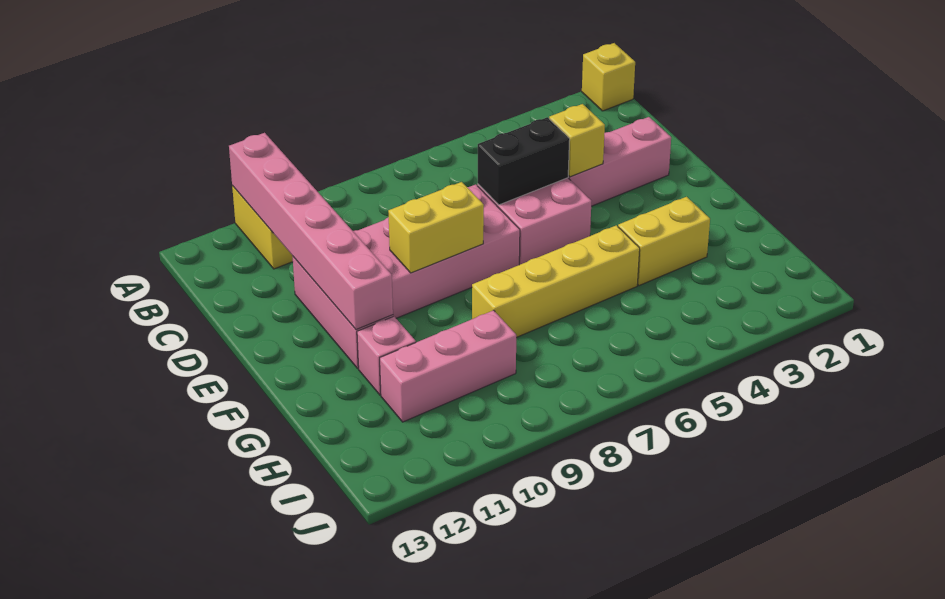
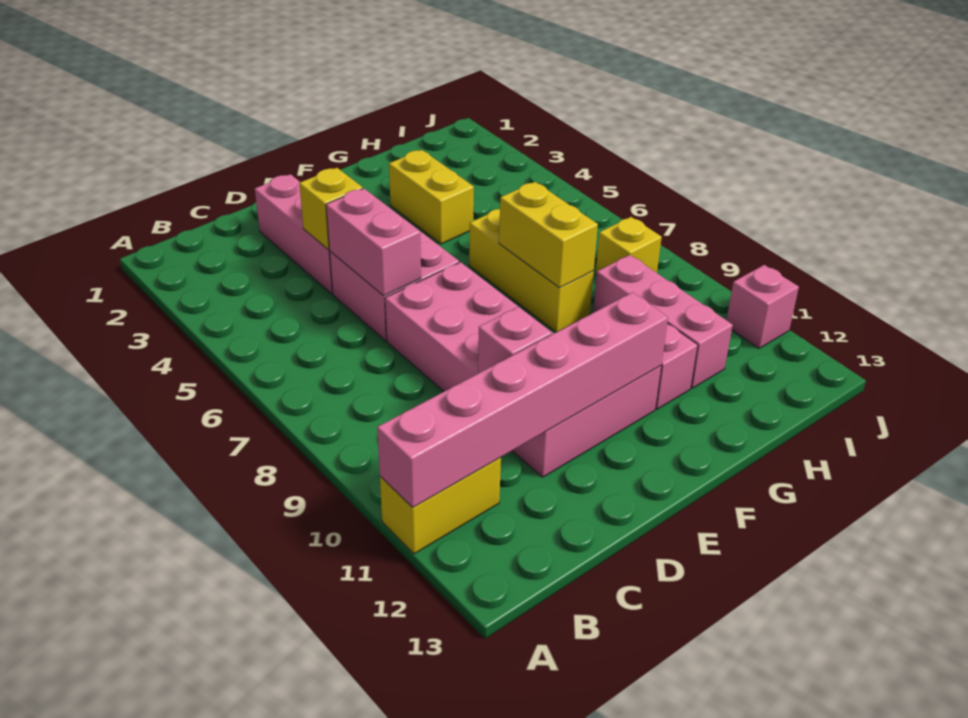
yellow 1x1 brick [582,43,635,111] -> yellow 1x1 brick moved to [595,217,662,276]
black 1x2 brick [478,117,570,205] -> pink 1x2 brick [326,188,421,296]
none -> pink 1x1 brick [478,307,552,373]
yellow 1x2 brick [388,182,484,273] -> yellow 1x2 brick moved to [499,182,598,288]
yellow 1x4 brick [472,225,640,338] -> yellow 1x3 brick [469,209,594,332]
none -> pink 1x1 brick [727,265,799,348]

